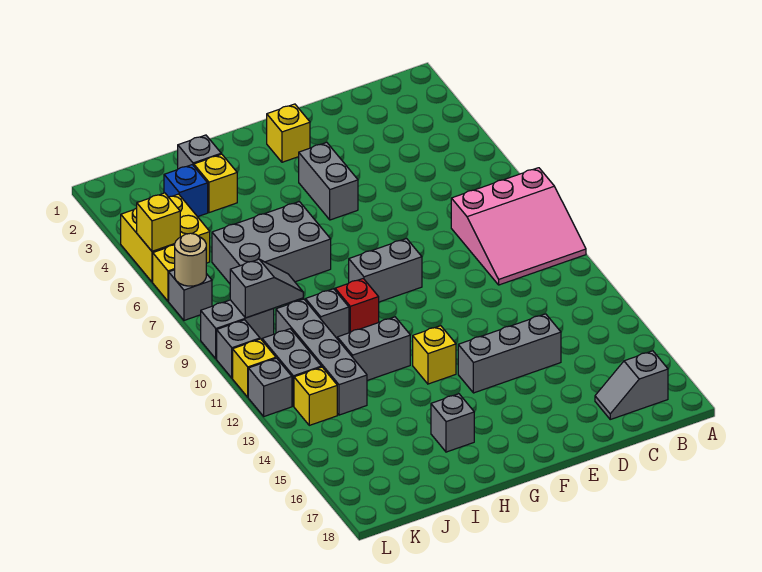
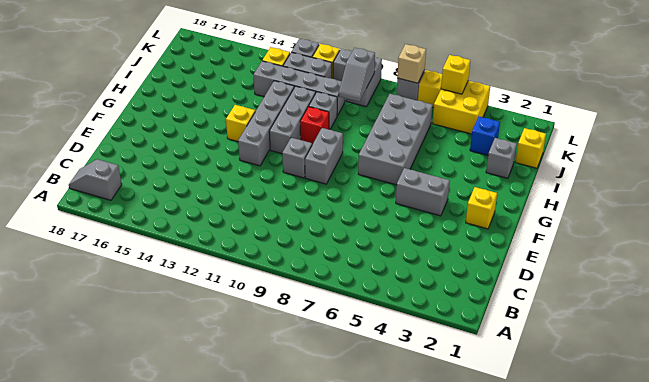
pink 3x3 slope [451,168,586,285] -> none
grey 1x2 slope [595,351,668,419] -> grey 1x2 slope turned to [69,159,122,200]
grey 1x3 brick [458,314,561,393] -> grey 1x3 brick moved to [269,86,316,154]
grey 2x3 brick [212,202,331,284] -> grey 2x4 brick [358,94,433,185]
grey 1x2 brick [337,317,410,380] -> grey 1x4 brick [238,81,294,166]
grey 1x1 brick [431,394,474,452] -> grey 1x1 brick moved to [282,138,312,178]
yellow 1x1 brick [194,154,237,213] -> yellow 1x1 brick moved to [516,128,546,168]
tan 1x1 round brick [175,233,206,286] -> tan 1x1 brick [397,44,426,83]

